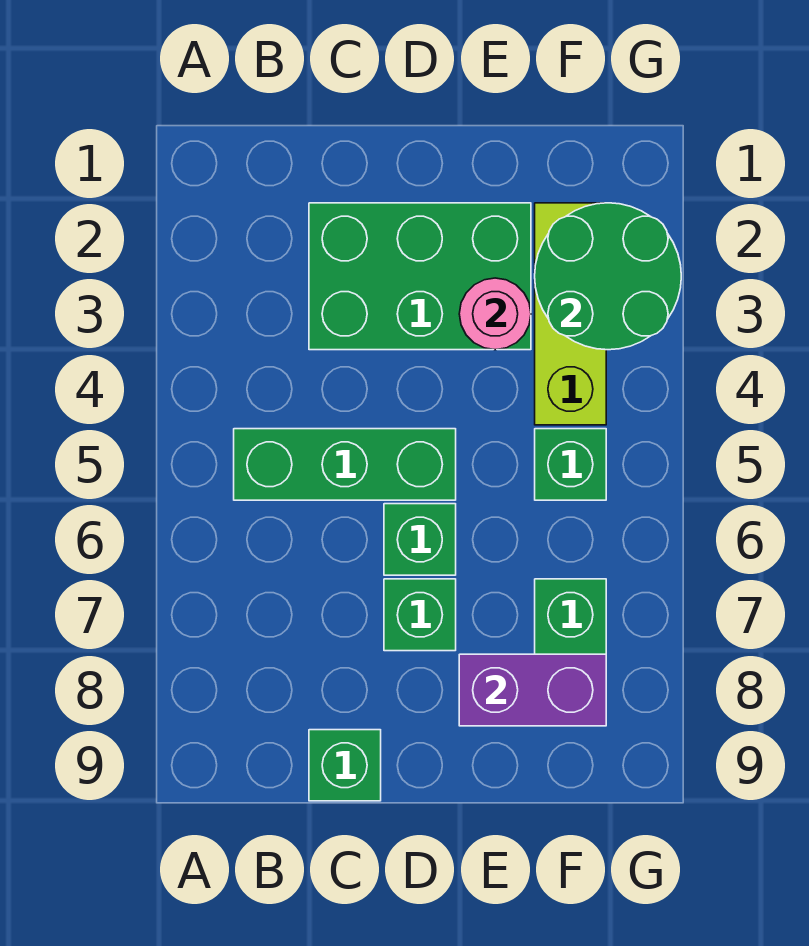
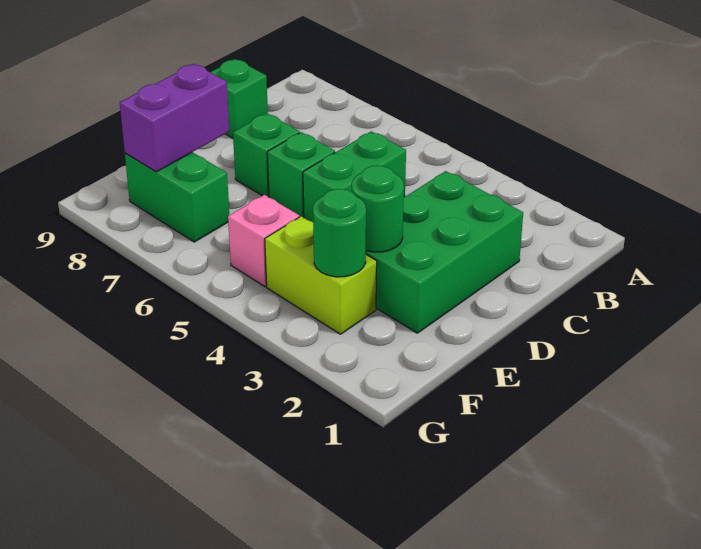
green 1x3 brick [234,429,456,500] -> green 1x2 brick [303,131,406,222]
pink 1x1 round brick [459,278,531,350] -> green 1x1 round brick [352,165,404,252]
lime 1x3 brick [535,203,606,425] -> lime 1x2 brick [265,216,377,334]
green 2x2 round brick [535,203,681,350] -> green 1x1 round brick [313,189,366,277]
green 1x1 brick [535,429,606,500] -> pink 1x1 brick [228,195,299,287]

